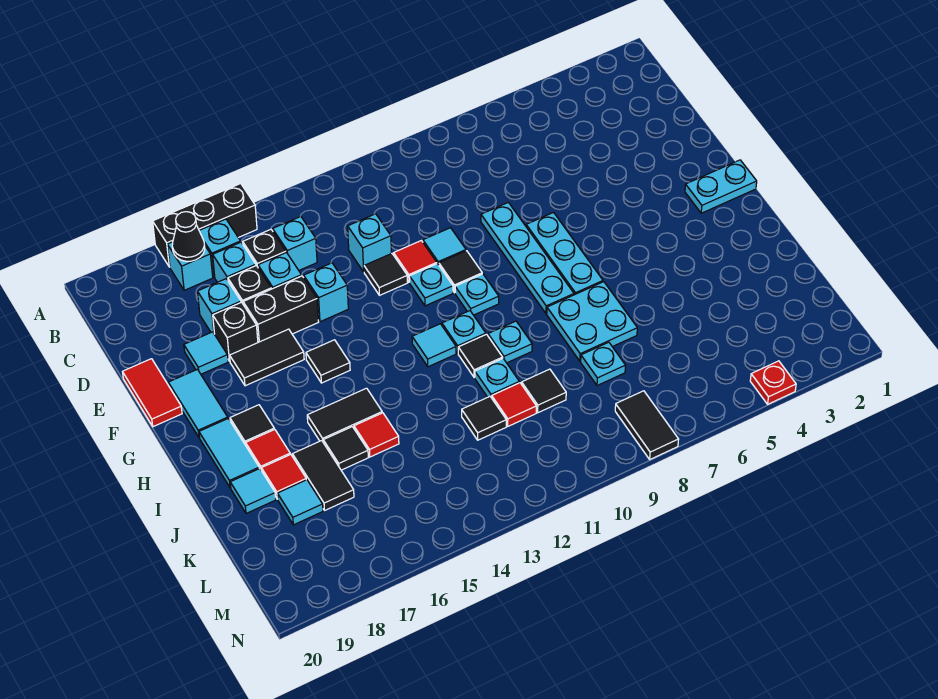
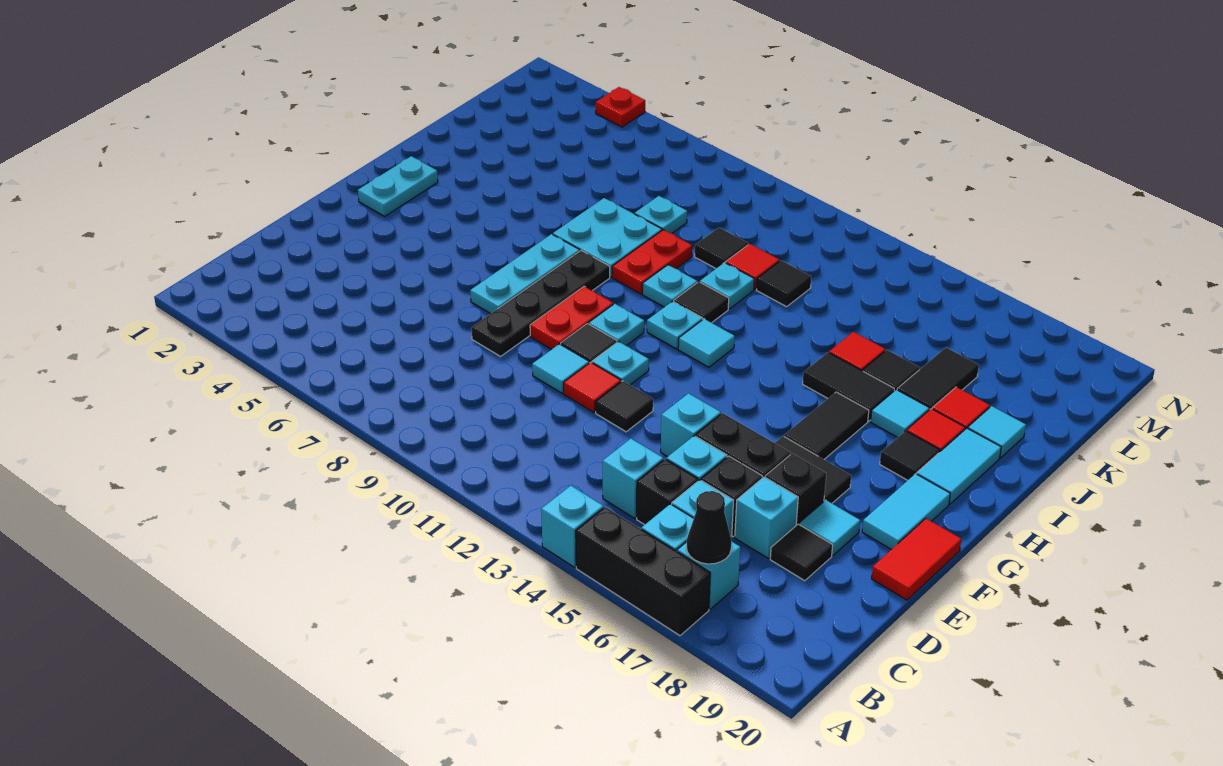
cyan 1x1 brick [348,214,391,272] -> cyan 1x1 brick moved to [541,486,604,567]
cyan 1x4 plate [481,202,574,314] -> black 1x4 plate [471,251,610,356]
none -> red 1x2 plate [530,286,613,349]
cyan 1x2 plate [685,160,757,213] -> cyan 1x2 plate turned to [358,156,438,216]
black 1x1 tile [306,340,350,383] -> black 1x1 tile moved to [770,524,833,581]
none -> red 1x2 plate [612,230,692,294]
cyan 1x1 tile [277,480,323,525] -> cyan 1x1 tile moved to [871,390,929,437]
black 1x2 tile [615,391,679,459] -> black 1x2 tile moved to [784,392,869,459]

